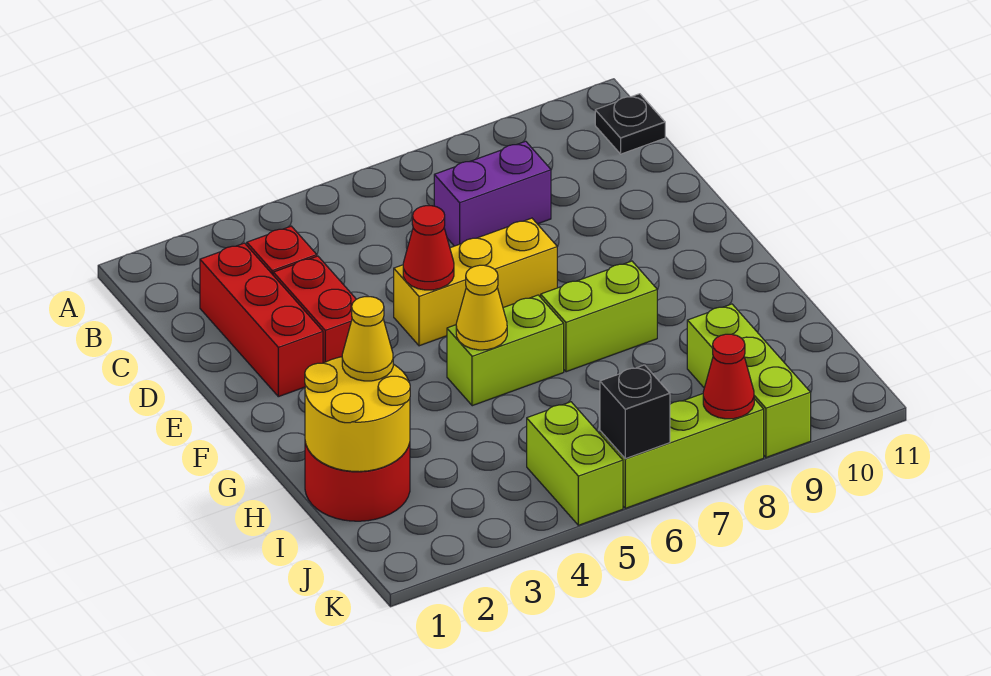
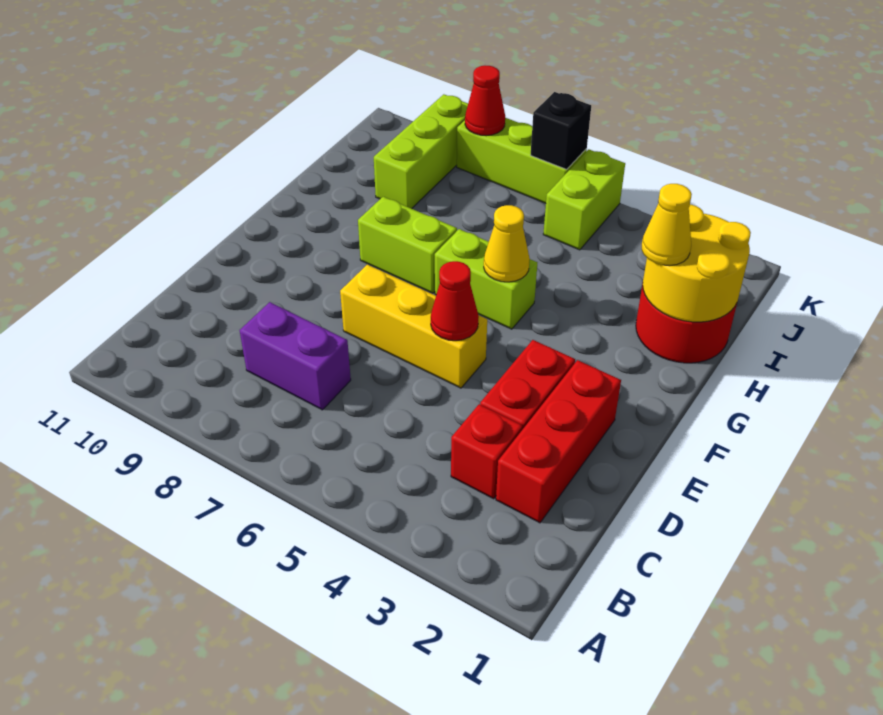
black 1x1 plate [595,94,665,154] -> none

